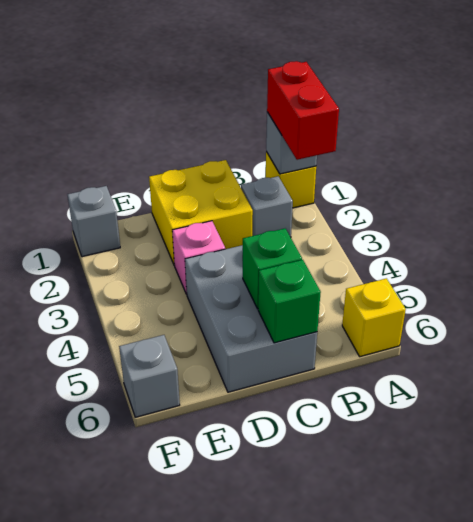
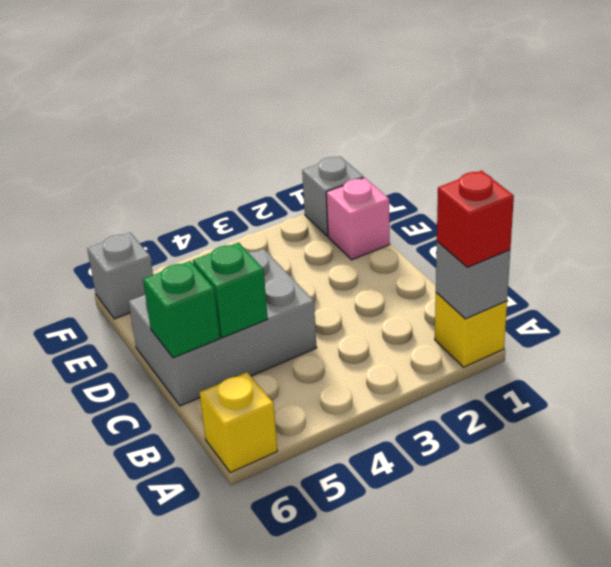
red 1x2 brick [267,61,339,160] -> red 1x1 brick [437,171,514,267]
grey 1x1 brick [241,176,293,237] -> none
yellow 2x2 brick [149,160,253,265] -> none
pink 1x1 brick [172,221,225,294] -> pink 1x1 brick moved to [326,178,390,260]

